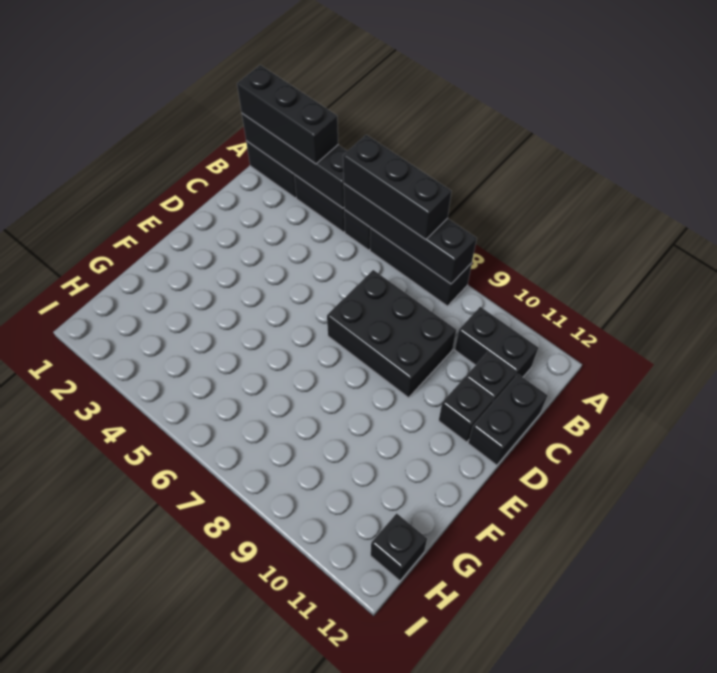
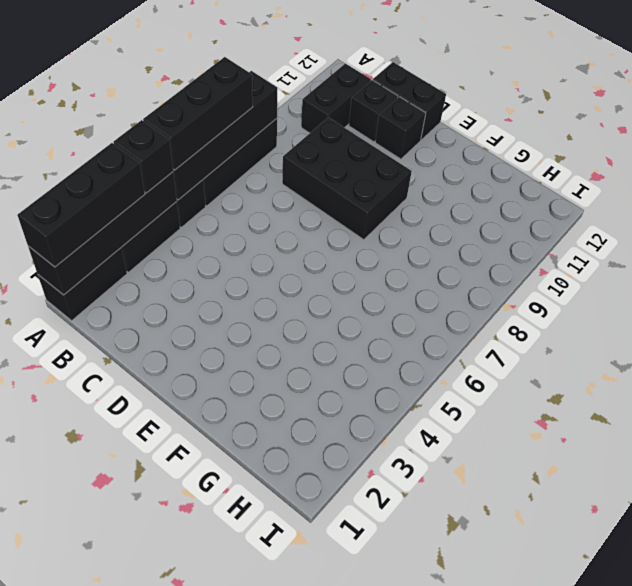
black 2x3 brick [327,270,456,398] -> black 2x3 brick turned to [282,117,412,240]
black 1x1 brick [371,514,427,581] -> black 1x1 brick moved to [114,120,173,193]

